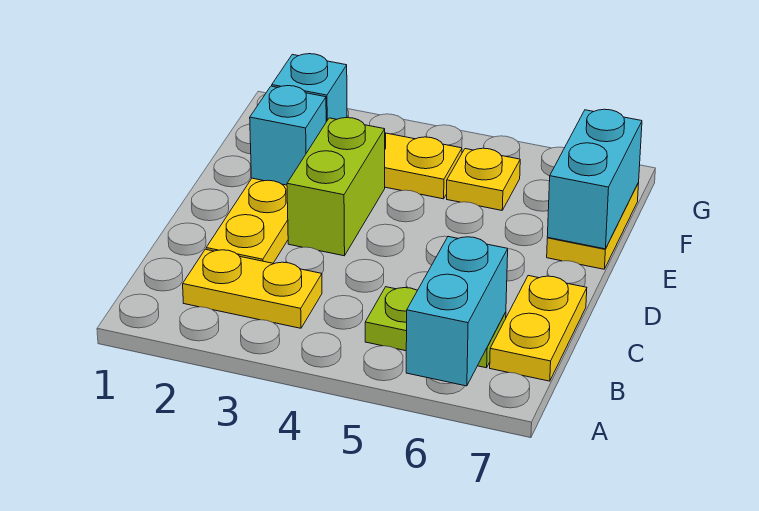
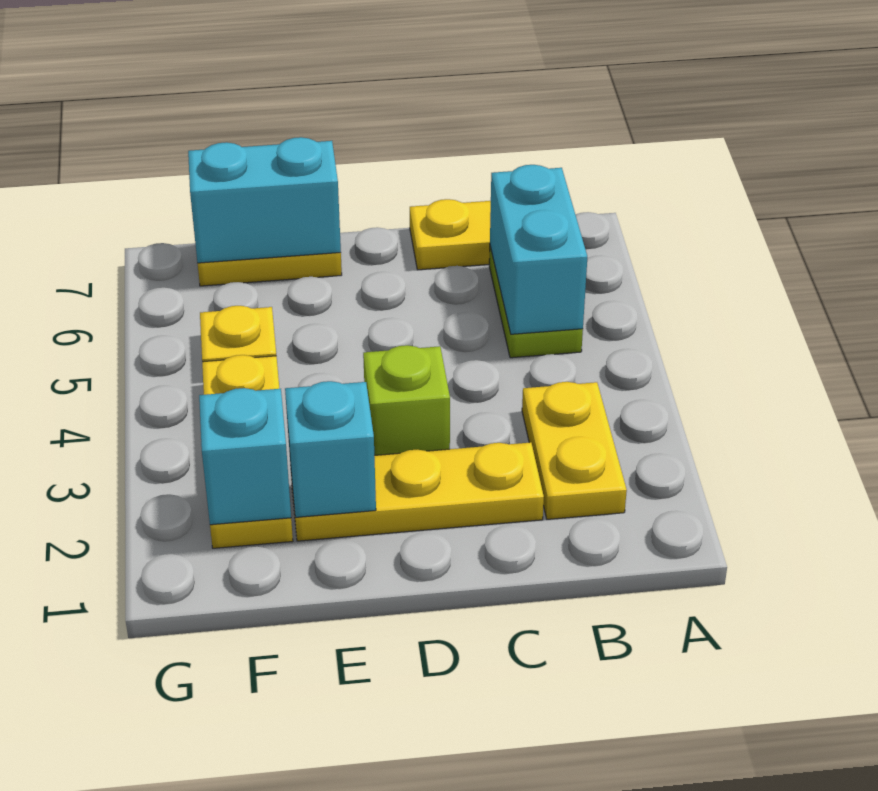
cyan 1x2 brick [406,237,508,386] -> cyan 1x2 brick turned to [490,165,587,334]
lime 1x2 brick [287,118,385,256] -> lime 1x1 brick [363,345,450,455]

